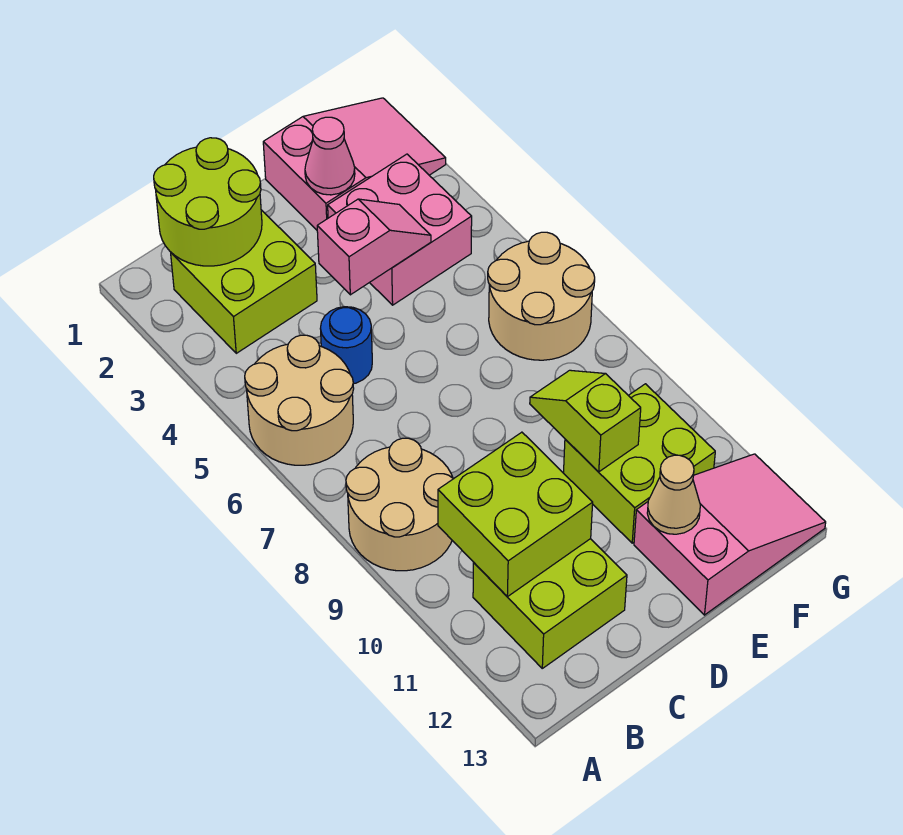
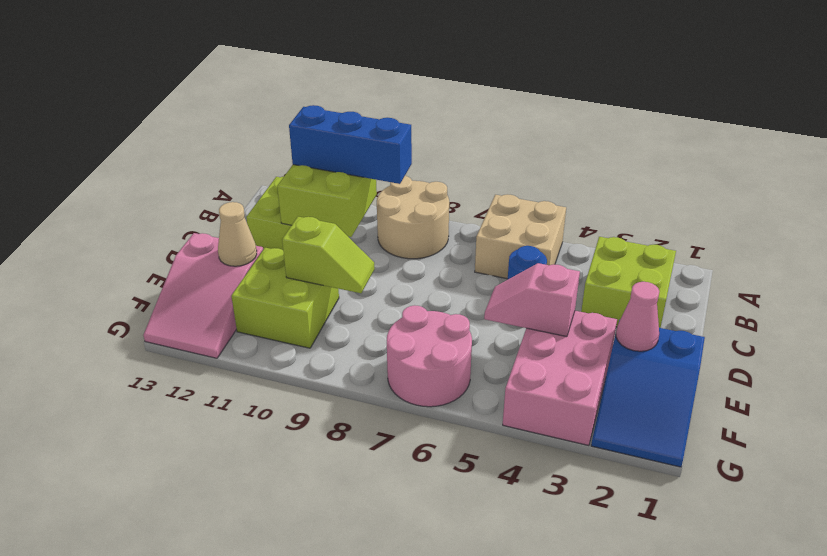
tan 2x2 round brick [245,335,354,465] -> tan 2x2 brick [475,194,566,279]
lime 2x2 round brick [154,138,262,266] -> none
none -> blue 1x3 brick [289,105,412,184]
pink 1x2 slope [317,199,431,295] -> pink 1x2 slope turned to [484,263,580,337]
pink 2x3 slope [263,98,446,230] -> blue 2x3 slope [591,320,705,467]
pink 2x2 brick [328,154,472,305] -> pink 2x3 brick [503,311,617,446]
tan 2x2 round brick [488,232,595,360] -> pink 2x2 round brick [387,305,472,407]

